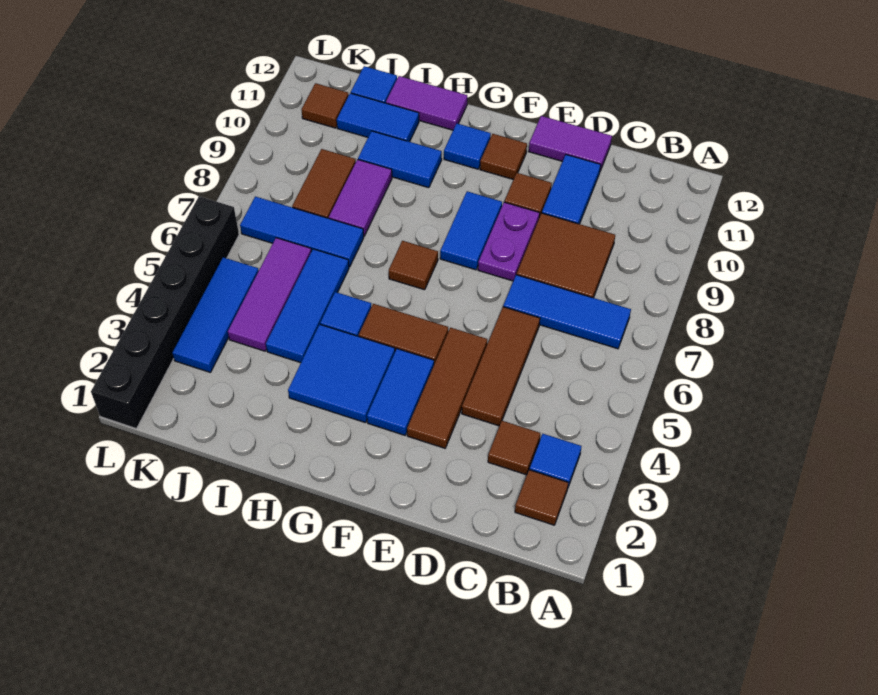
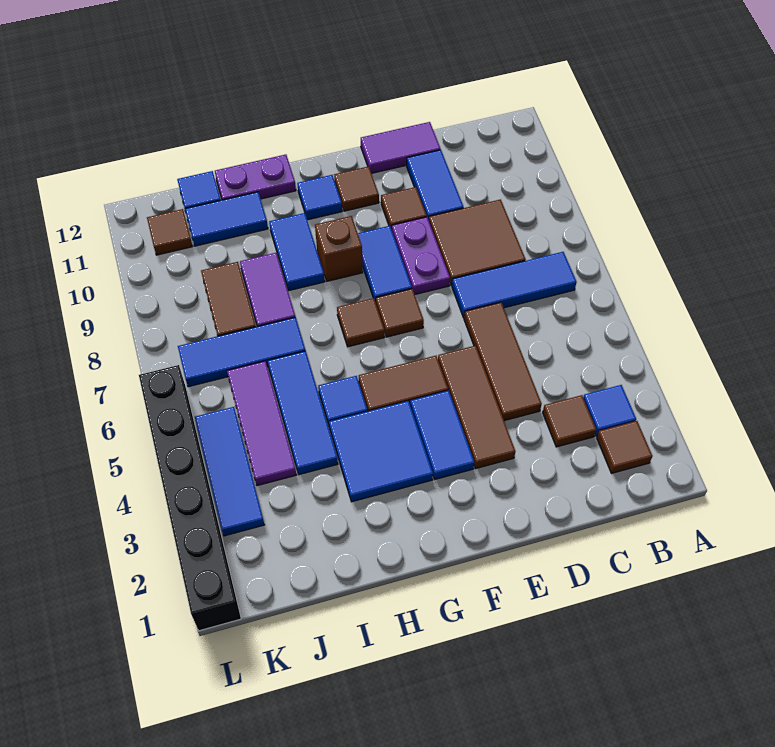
none -> brown 1x1 tile [376,289,424,337]
none -> brown 1x1 brick [315,216,363,281]
blue 1x2 tile [358,131,442,188] -> blue 1x2 tile turned to [269,213,325,291]
purple 1x2 tile [386,76,467,130] -> purple 1x2 plate [215,155,296,200]

